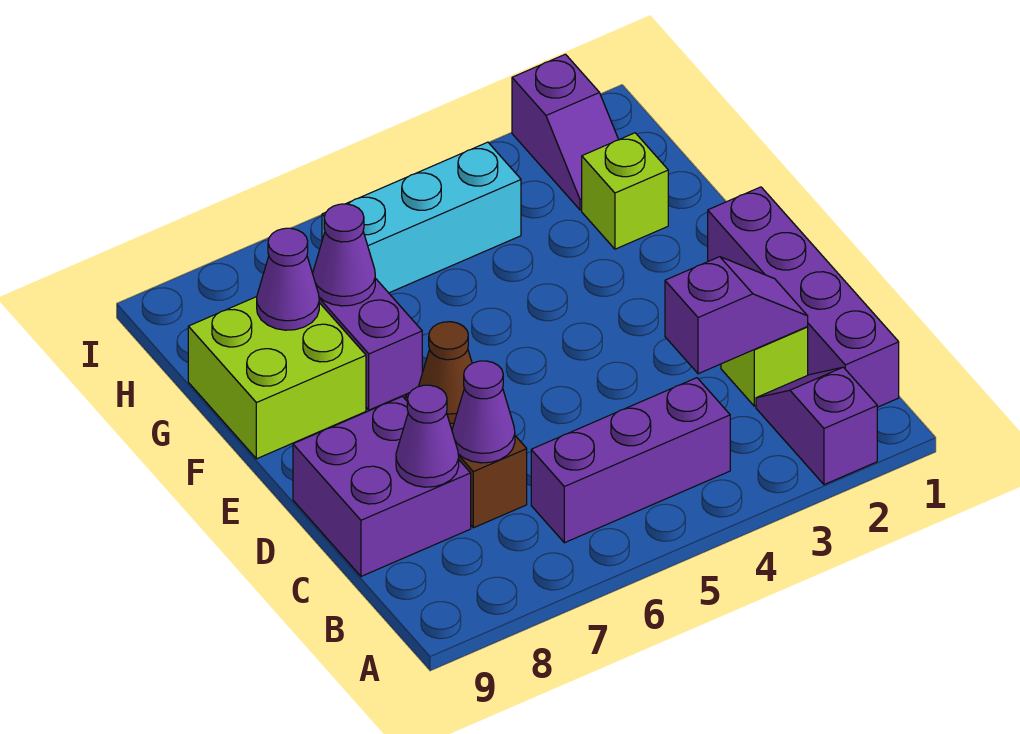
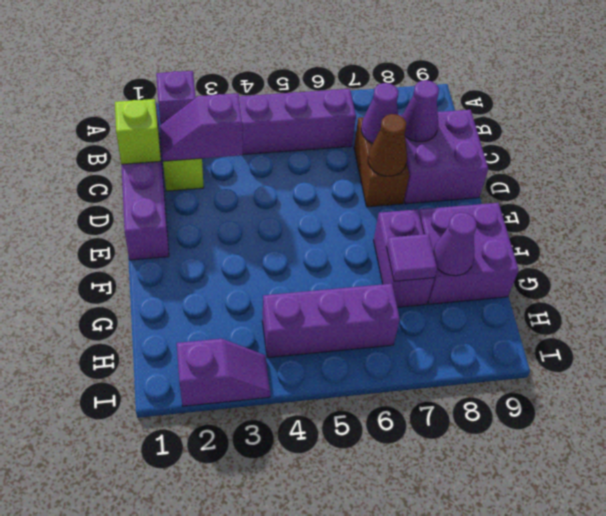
lime 2x2 brick [188,297,366,459] -> purple 2x2 brick [419,203,519,304]
lime 1x1 brick [582,133,668,249] -> lime 1x1 brick moved to [115,99,161,164]
purple 1x1 cone [313,204,375,306] -> purple 1x1 tile [386,234,437,281]
purple 1x2 slope [512,54,619,210] -> purple 1x2 slope turned to [177,339,270,406]
cyan 1x3 brick [322,142,521,293] -> purple 1x3 brick [262,284,400,358]

